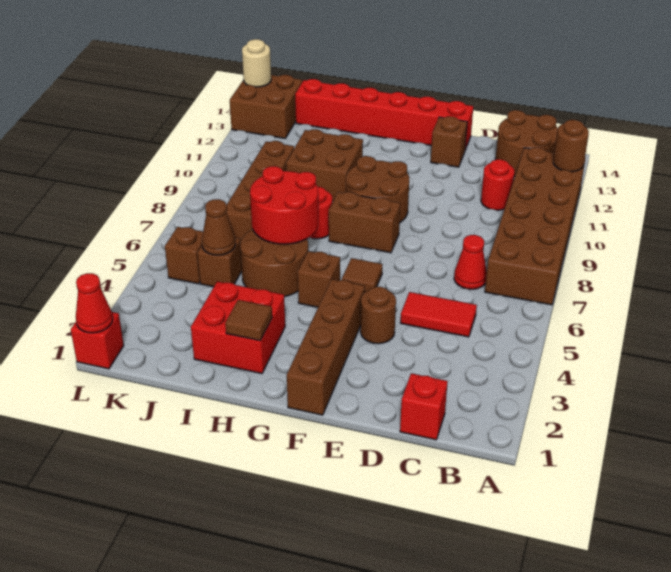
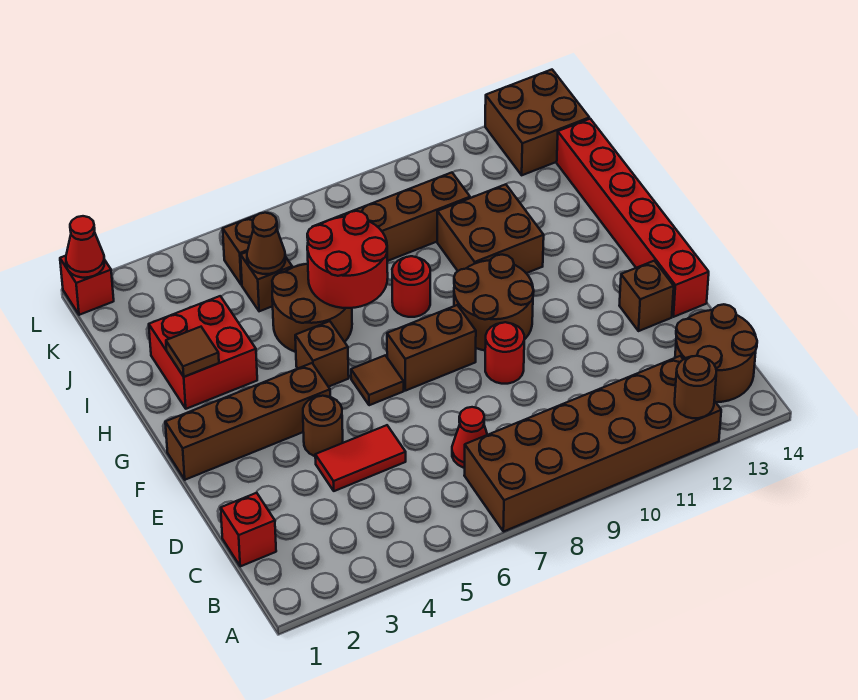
red 1x2 tile [401,292,477,337] -> red 1x2 tile turned to [315,425,406,491]
red 1x1 round brick [481,159,515,210] -> red 1x1 round brick moved to [485,322,524,384]
brown 1x2 brick [329,192,400,253] -> brown 1x2 brick turned to [387,305,476,391]
tan 1x1 round brick [242,39,271,87] -> none

